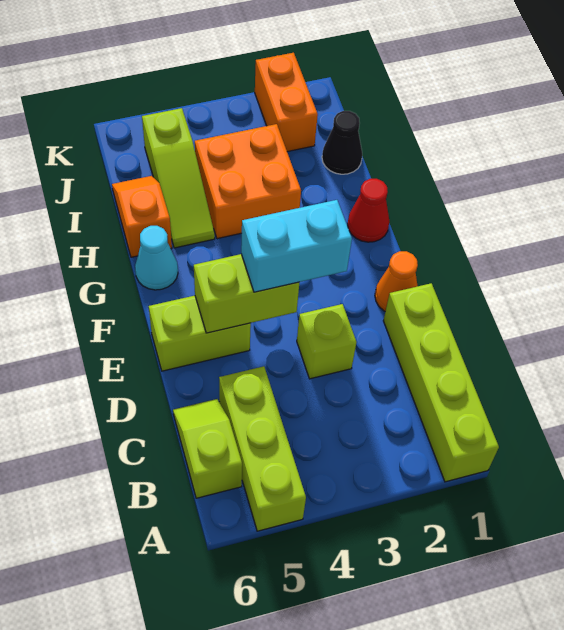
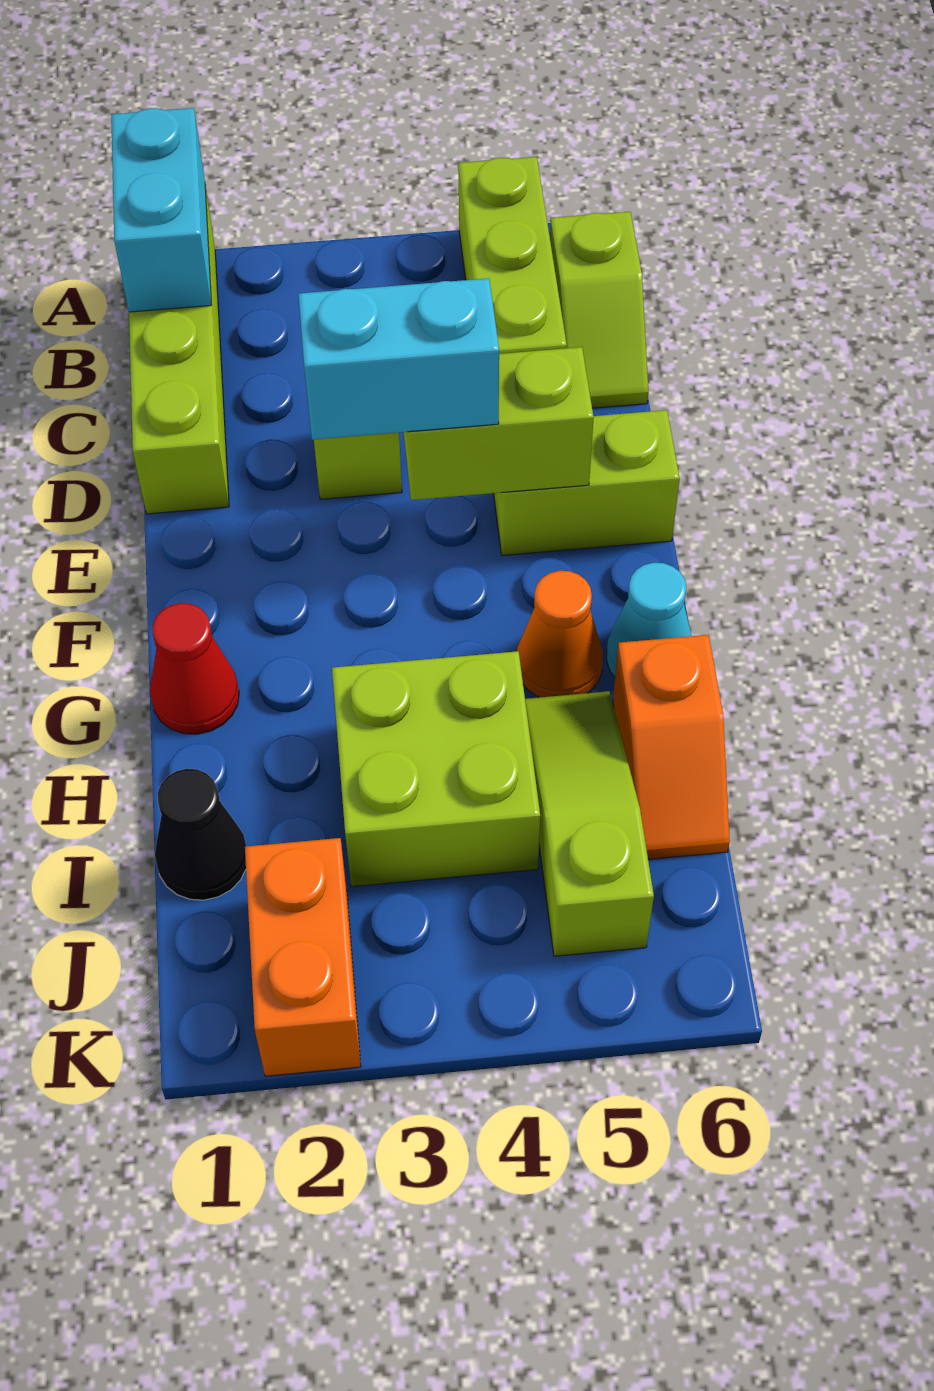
none -> cyan 1x2 brick [111,108,211,312]
orange 1x1 cone [375,251,418,311] -> orange 1x1 cone moved to [517,571,603,697]
orange 2x2 brick [195,124,301,239] -> lime 2x2 brick [332,651,540,887]

